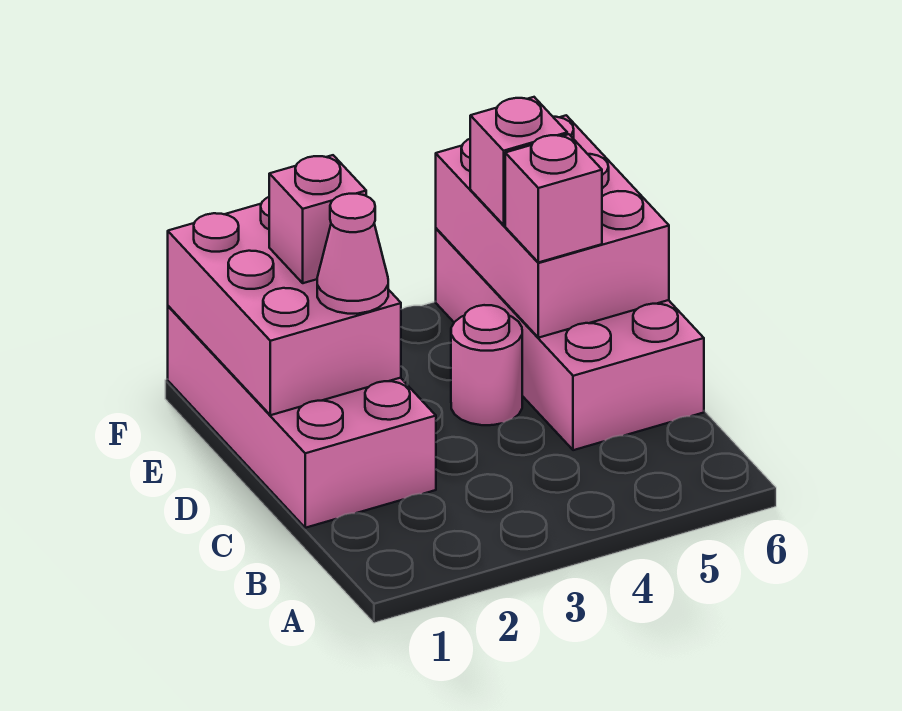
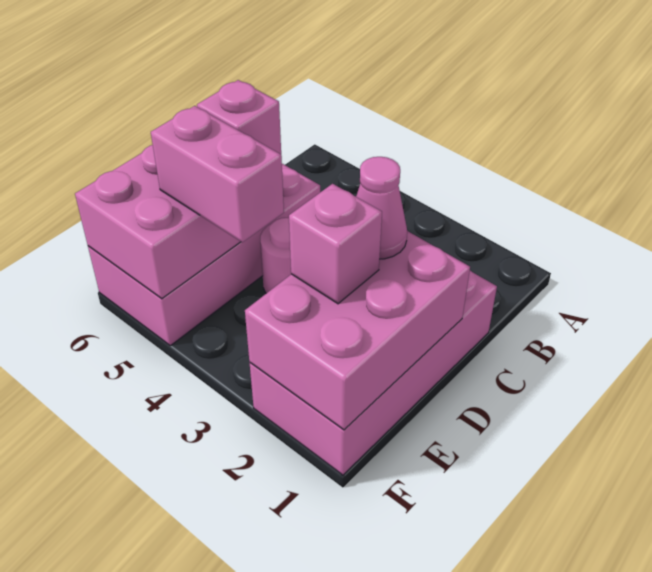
pink 1x1 brick [470,97,567,225] -> pink 1x2 brick [151,106,284,242]

